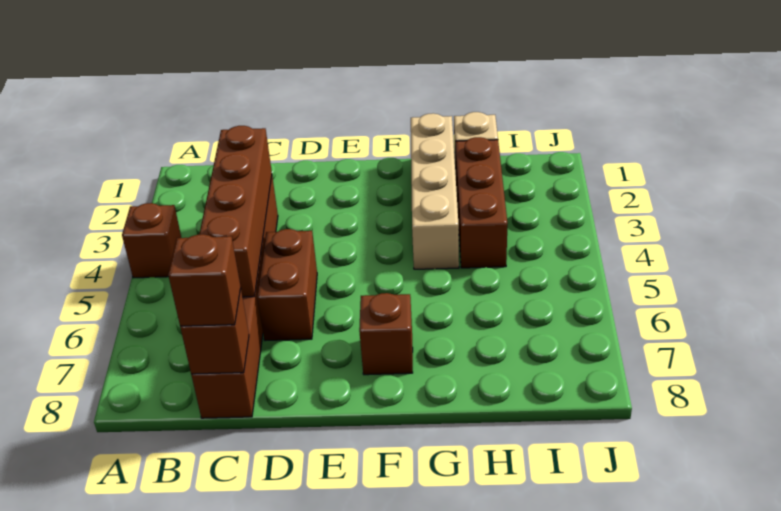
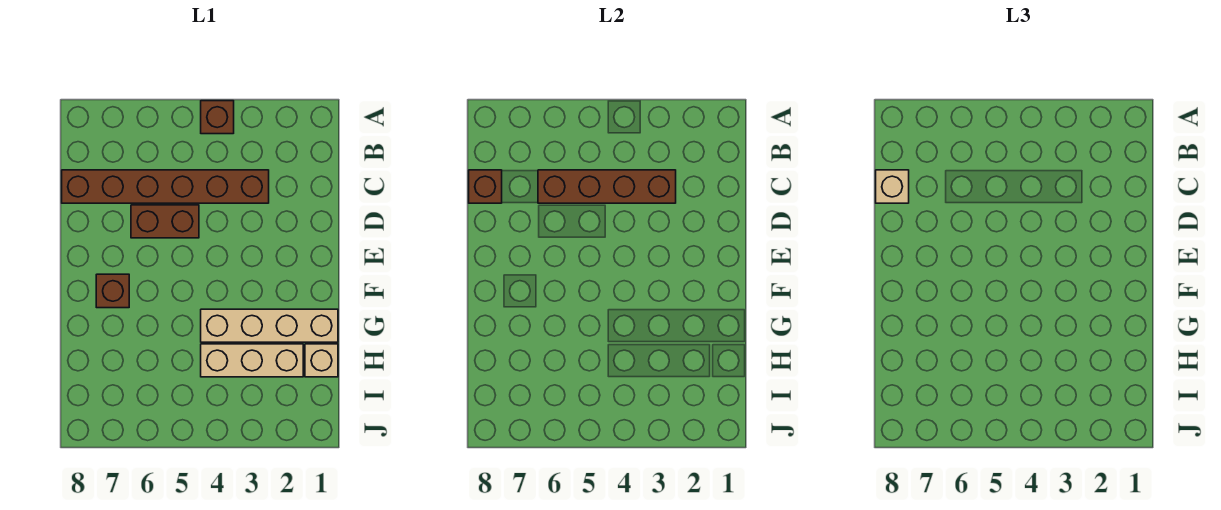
brown 1x1 brick [168,234,241,326] -> tan 1x1 brick [876,170,909,203]
brown 1x3 brick [456,137,508,268] -> tan 1x3 brick [201,344,303,377]

